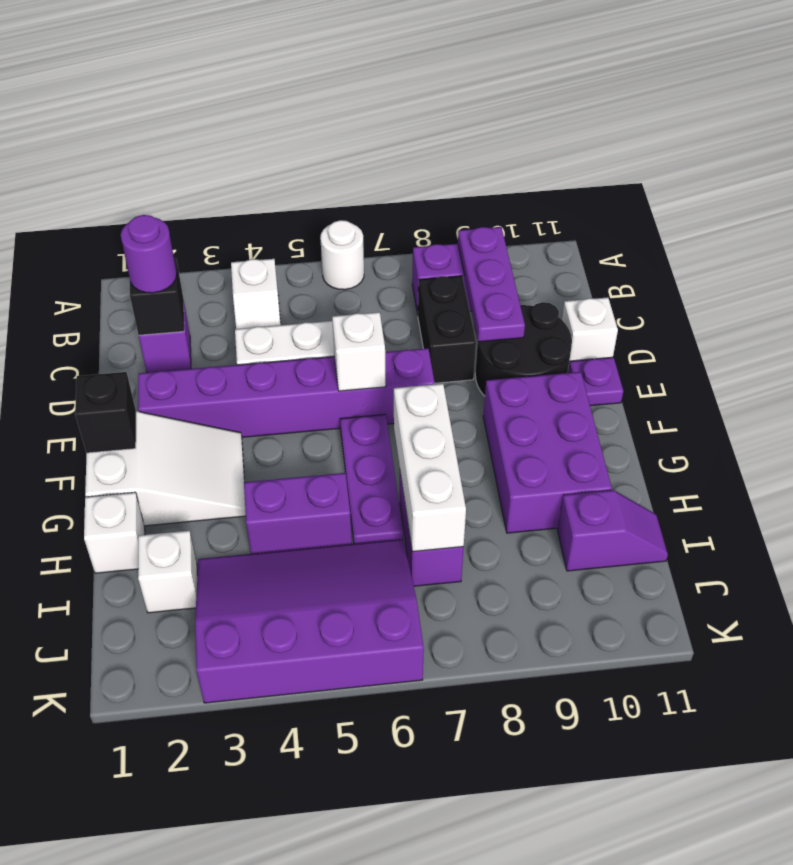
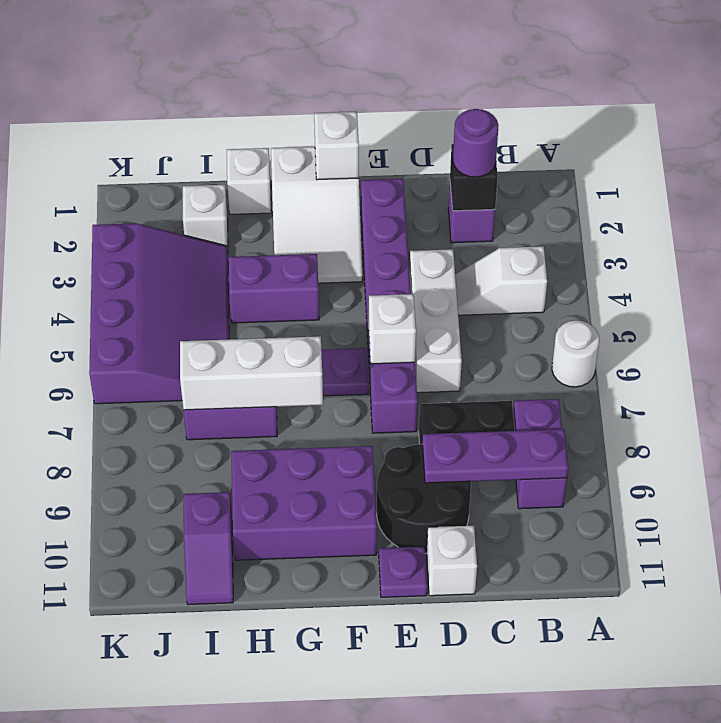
black 1x1 brick [75,372,136,453] -> white 1x1 brick [314,112,359,180]
purple 1x2 brick [244,473,352,554] -> purple 1x2 brick turned to [228,254,319,323]

